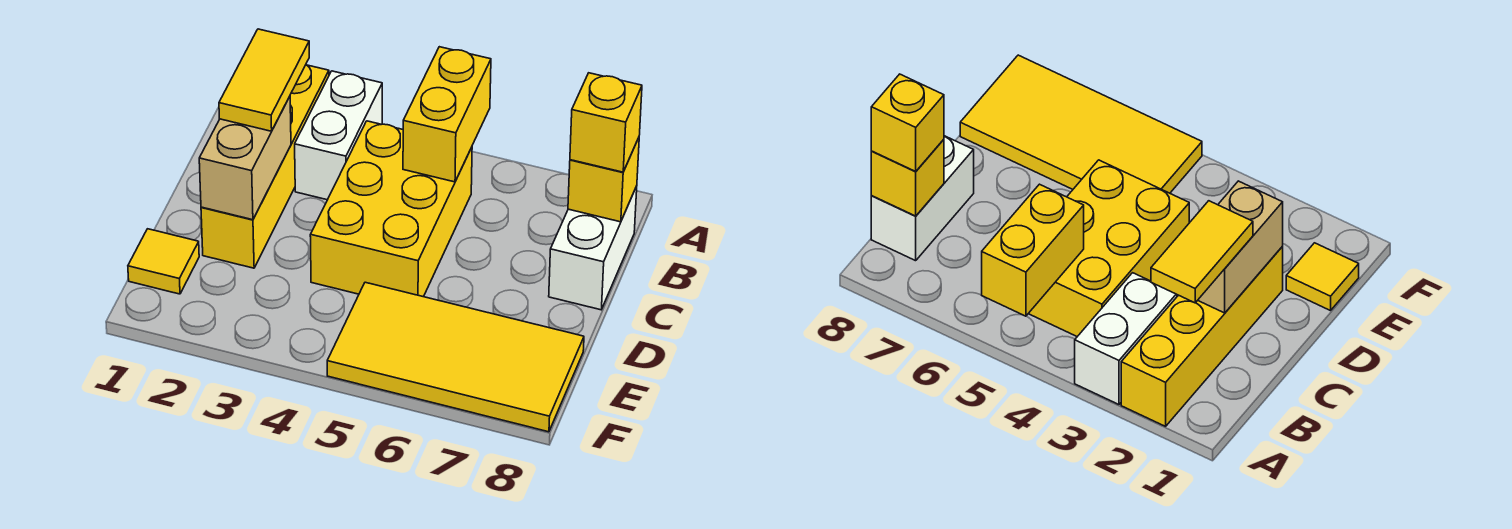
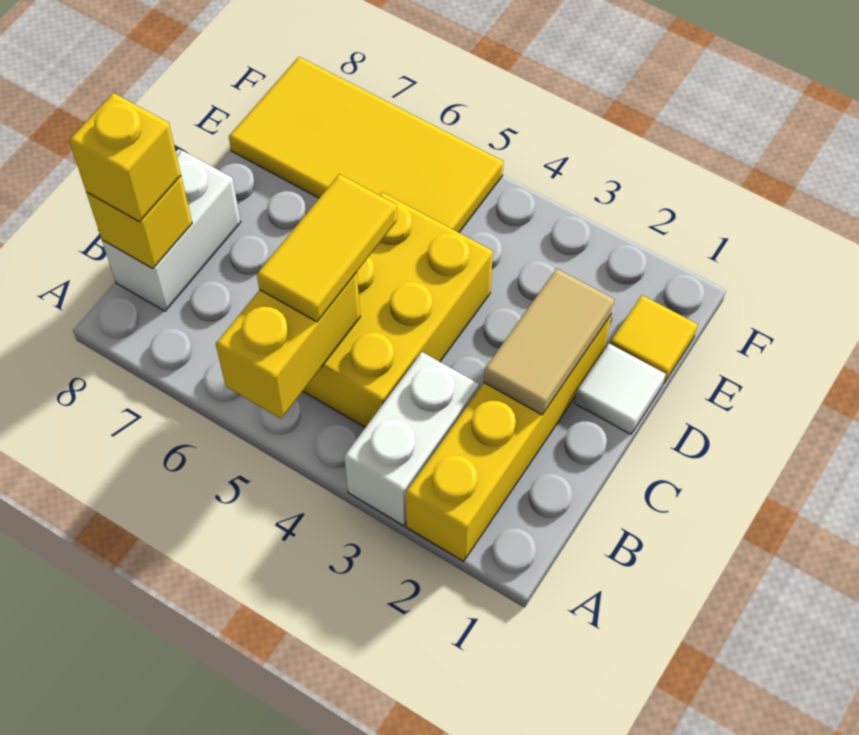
yellow 1x2 tile [219,29,309,131] -> yellow 1x2 tile moved to [257,174,397,322]
tan 1x2 brick [199,97,291,220] -> tan 1x2 tile [484,269,614,415]
none -> white 1x1 tile [575,344,665,434]

